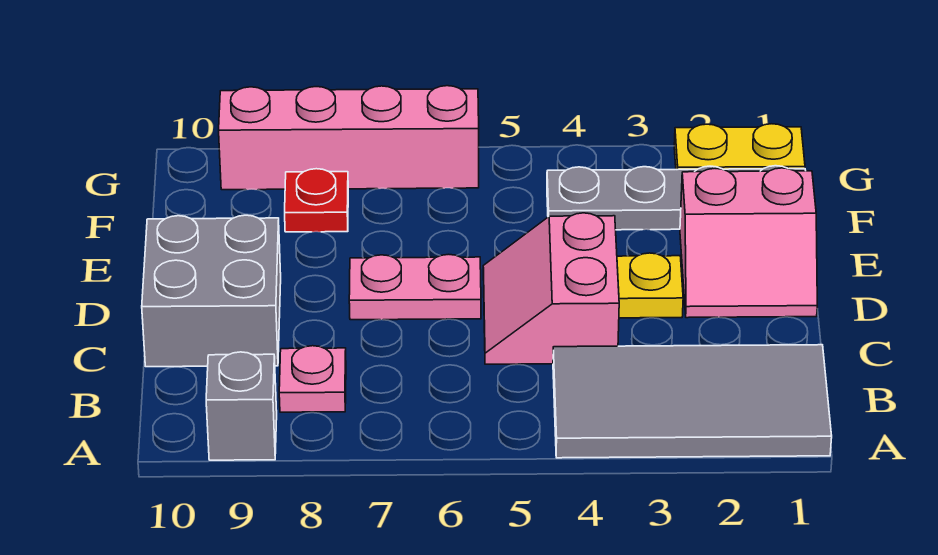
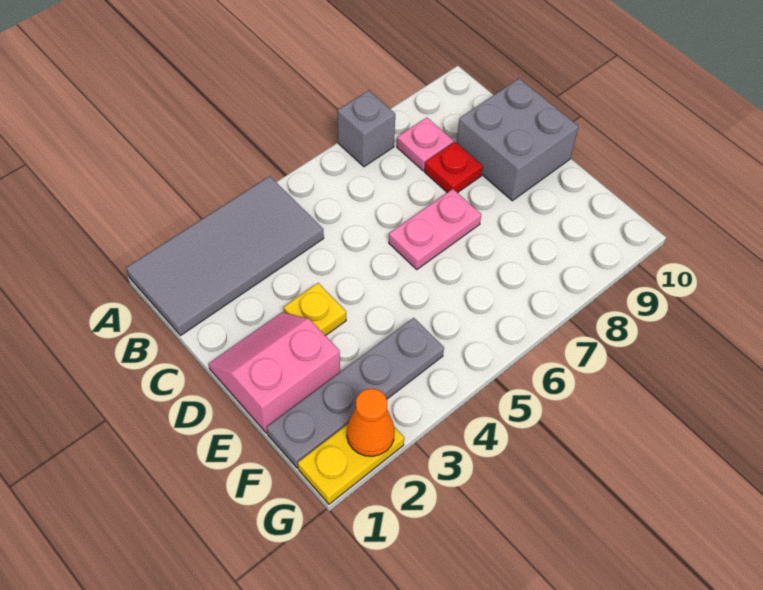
grey 1x1 brick [206,352,277,460] -> grey 1x1 brick moved to [338,90,395,167]
pink 2x2 slope [483,213,619,364] -> none
red 1x1 plate [285,169,348,232] -> red 1x1 plate moved to [425,142,483,193]
none -> orange 1x1 cone [347,389,395,456]
pink 1x4 brick [219,86,479,190] -> none

